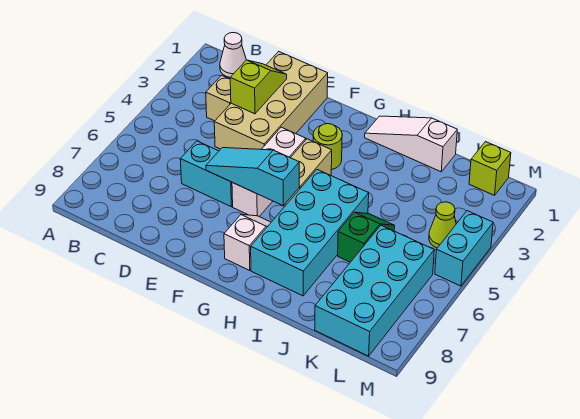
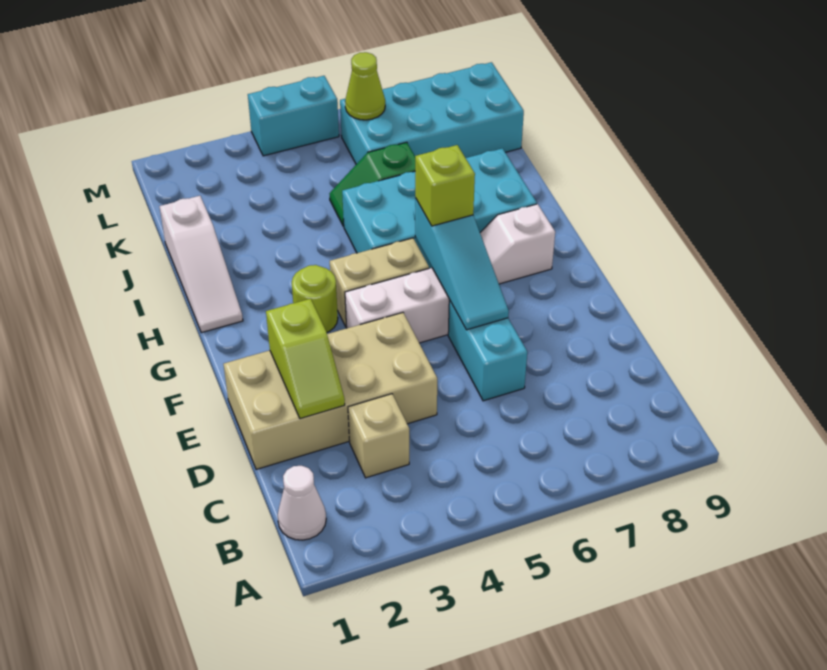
lime 1x2 slope [230,60,287,114] -> lime 1x2 slope turned to [266,299,345,419]
lime 1x1 brick [469,142,511,195] -> lime 1x1 brick moved to [415,145,475,226]
lime 1x1 cone [429,202,456,248] -> lime 1x1 cone moved to [345,52,385,120]

